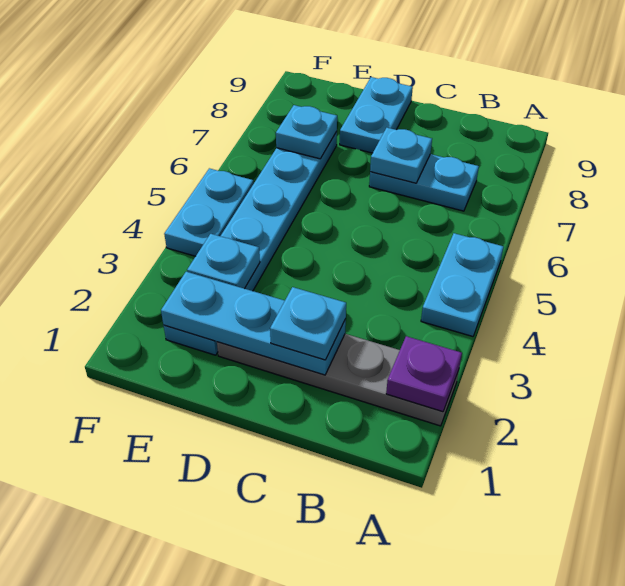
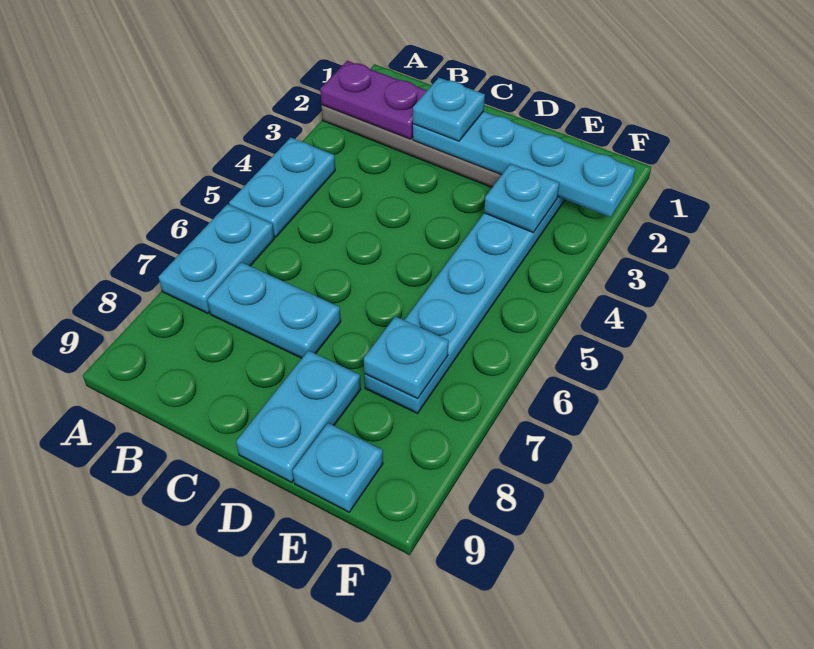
purple 1x1 plate [386,336,462,412] -> purple 1x2 plate [320,61,427,139]
cyan 1x3 plate [161,272,346,375] -> cyan 1x4 plate [413,111,636,217]
cyan 1x1 plate [370,128,432,183] -> cyan 1x1 plate moved to [293,423,383,512]
cyan 1x2 plate [164,168,254,256] -> cyan 1x2 plate moved to [158,204,274,313]

